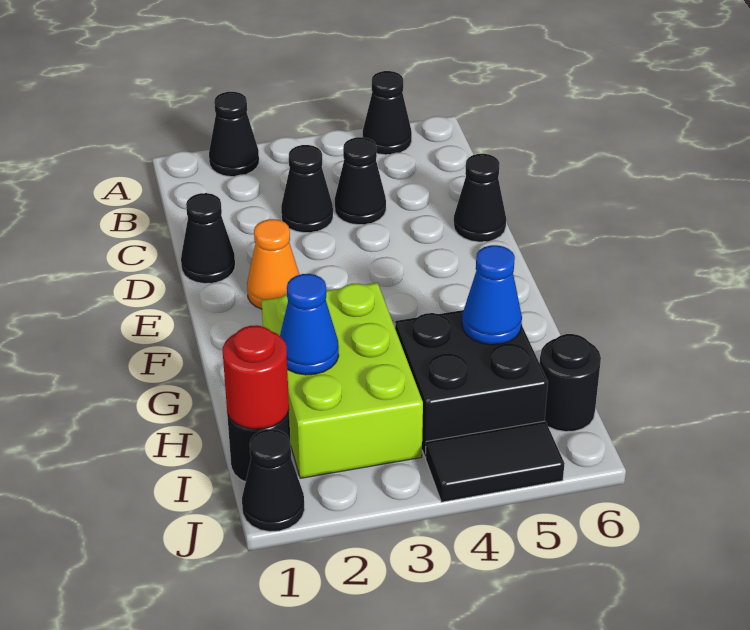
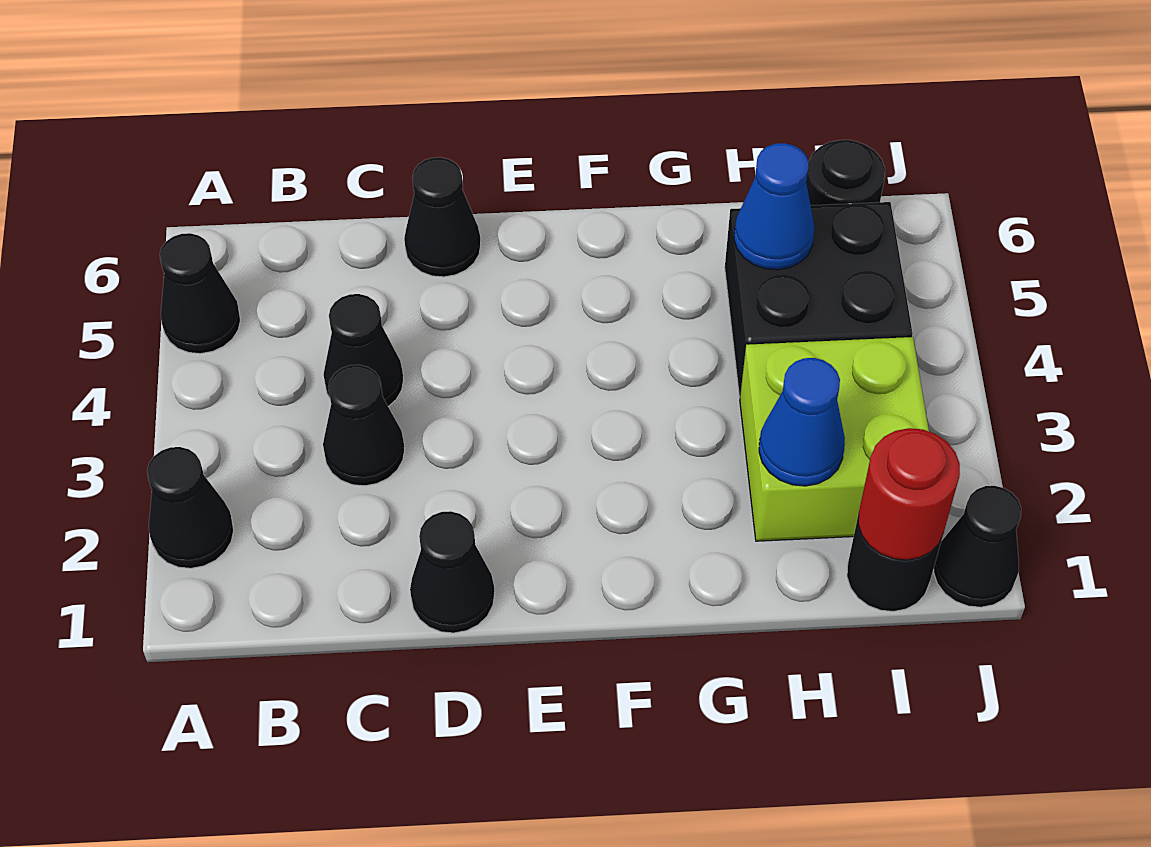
orange 1x1 cone [247,219,299,309] -> none
lime 2x3 brick [262,283,423,478] -> lime 2x2 brick [740,337,929,541]
black 1x2 tile [426,421,565,502] -> none

